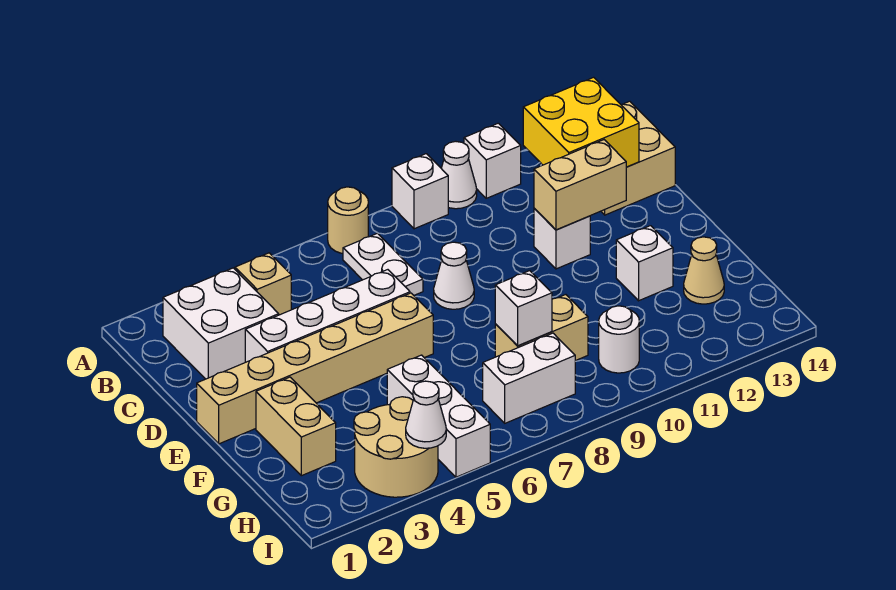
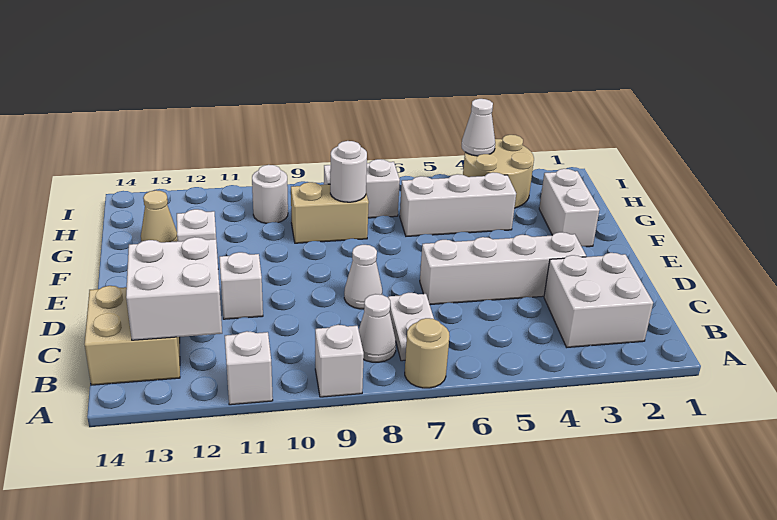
white 1x1 cone [441,141,477,209] -> white 1x1 cone moved to [359,294,396,362]
tan 1x1 brick [235,253,291,315] -> none
yellow 2x2 brick [523,77,639,167] -> white 2x2 brick [126,237,222,340]
tan 1x2 brick [534,140,626,230] -> none
tan 1x6 brick [197,293,433,444] -> none
tan 1x2 brick [256,377,336,476] -> white 1x2 brick [539,169,599,247]
white 1x3 brick [387,355,490,477] -> white 1x3 brick turned to [400,172,516,236]
white 1x1 brick [495,271,552,346] -> white 1x1 round brick [330,141,367,202]

